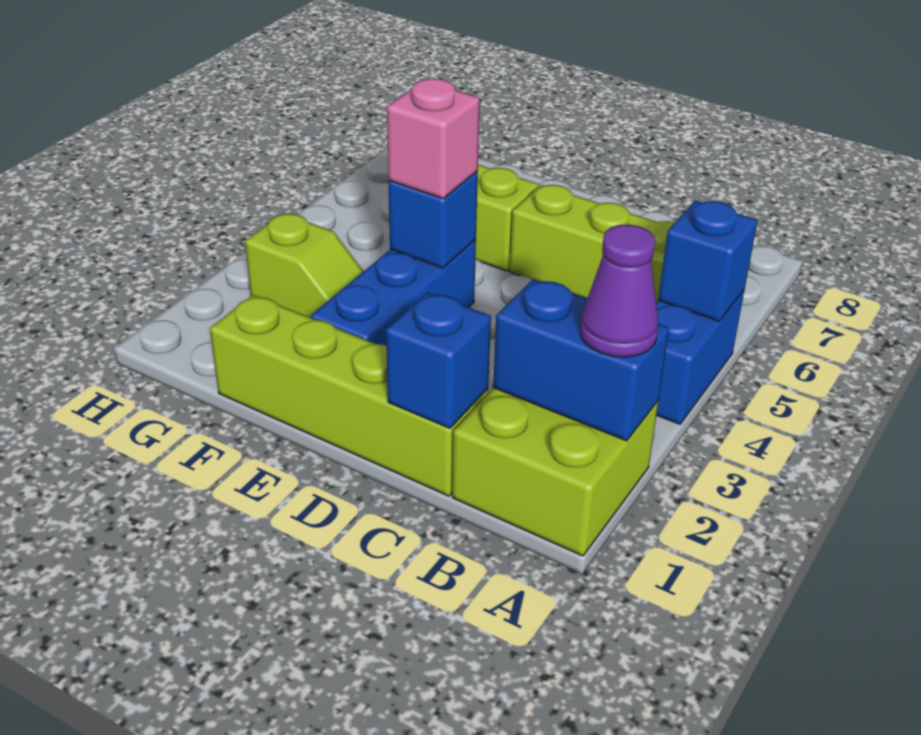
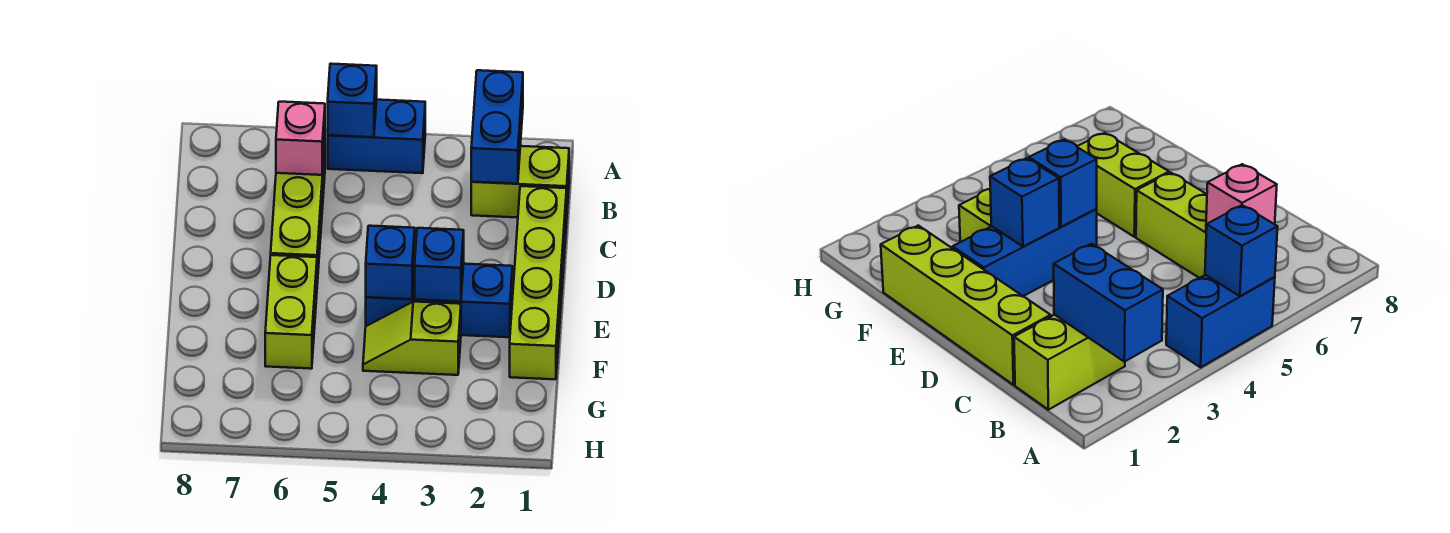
lime 2x2 brick [452,388,658,556] -> lime 1x2 brick [471,146,569,218]
purple 1x1 cone [580,224,658,357] -> none
blue 1x1 brick [386,292,491,428] -> blue 1x1 brick moved to [415,228,464,301]
pink 1x1 brick [387,79,480,199] -> pink 1x1 brick moved to [276,102,325,175]
lime 1x2 slope [245,213,364,318] -> lime 1x2 slope turned to [363,302,461,375]

